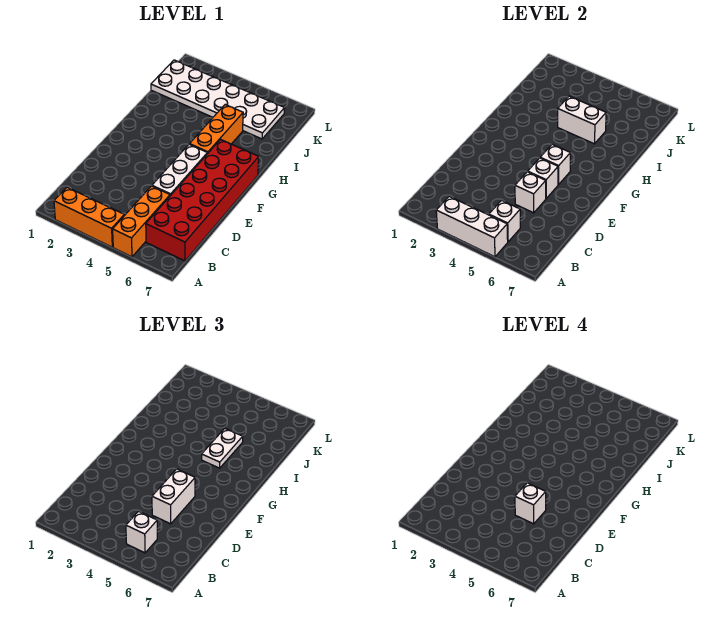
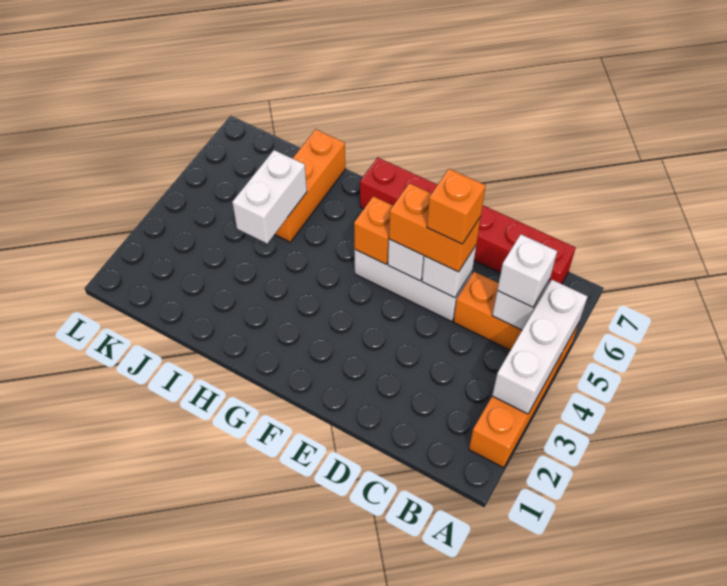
red 2x6 brick [146,139,259,261] -> red 1x6 brick [360,157,576,285]
white 1x2 brick [152,469,195,524] -> orange 1x2 brick [389,183,481,272]
white 1x1 brick [515,483,546,524] -> orange 1x1 brick [427,169,486,244]
white 1x1 brick [540,144,570,185] -> orange 1x1 brick [354,196,393,264]
orange 1x3 brick [190,105,243,154] -> orange 1x3 brick turned to [274,129,345,242]
white 1x2 plate [202,428,243,468] -> none
white 2x6 plate [151,60,285,139] -> none

